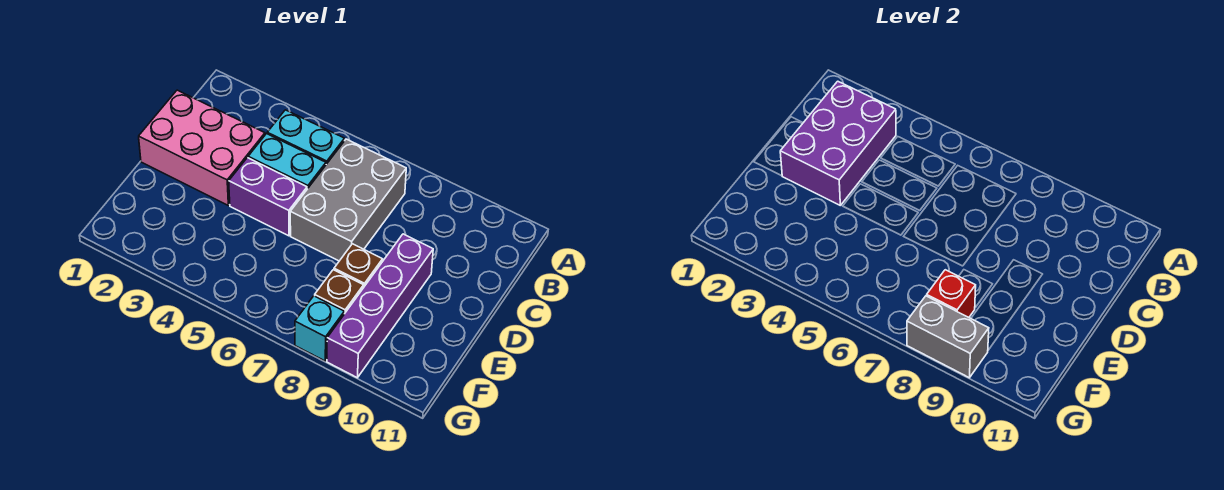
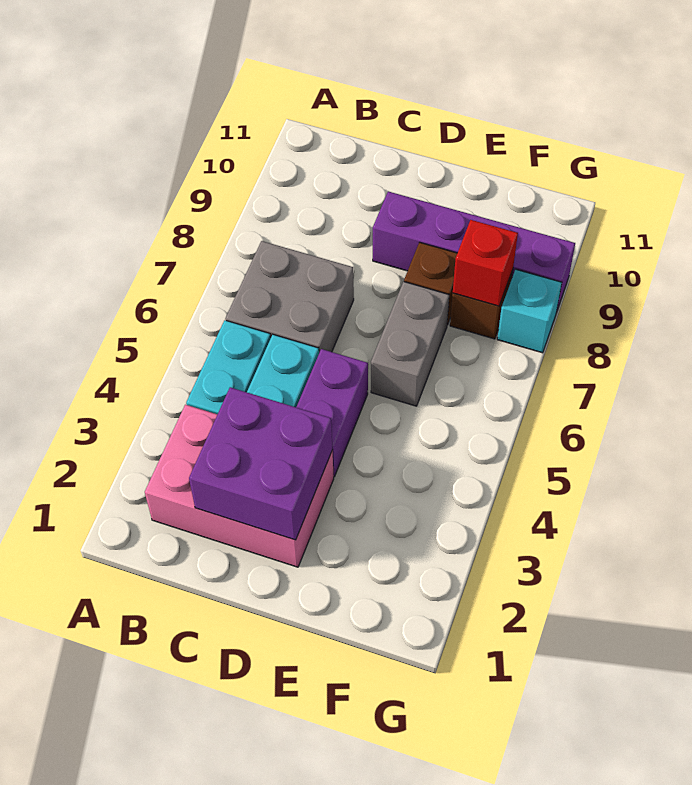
purple 2x3 brick [780,81,896,205] -> purple 2x2 brick [189,387,333,540]
grey 2x3 brick [290,139,406,261] -> grey 2x2 brick [225,241,354,353]
pink 2x3 brick [139,90,265,205] -> pink 2x3 brick turned to [145,405,334,567]
grey 1x2 brick [907,296,989,378] -> grey 1x2 brick moved to [371,282,449,406]

